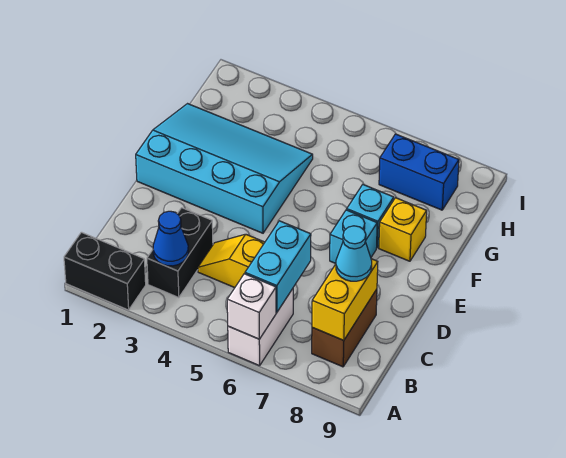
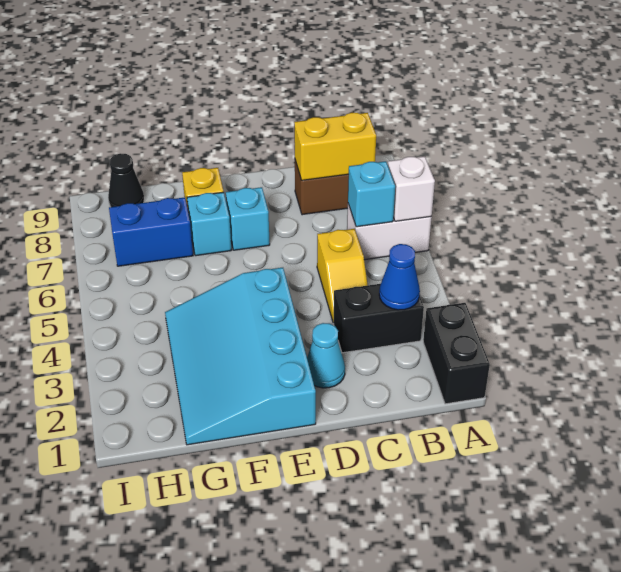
cyan 1x2 brick [245,221,311,312] -> cyan 1x1 brick [348,161,395,227]
cyan 1x1 cone [336,226,372,281] -> cyan 1x1 cone moved to [307,323,345,388]
blue 1x2 brick [379,134,459,210] -> blue 1x2 brick turned to [109,197,193,266]
none -> black 1x1 cone [108,153,144,207]

